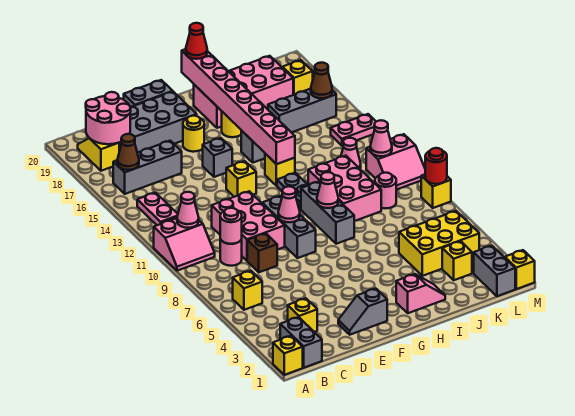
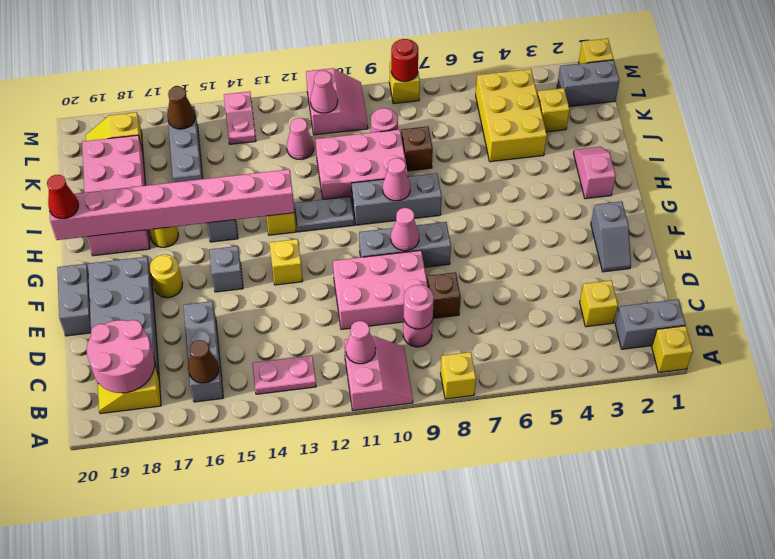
yellow 1x1 brick [233,271,262,310] -> yellow 1x1 brick moved to [441,352,476,399]
none -> brown 1x1 brick [401,126,433,171]

